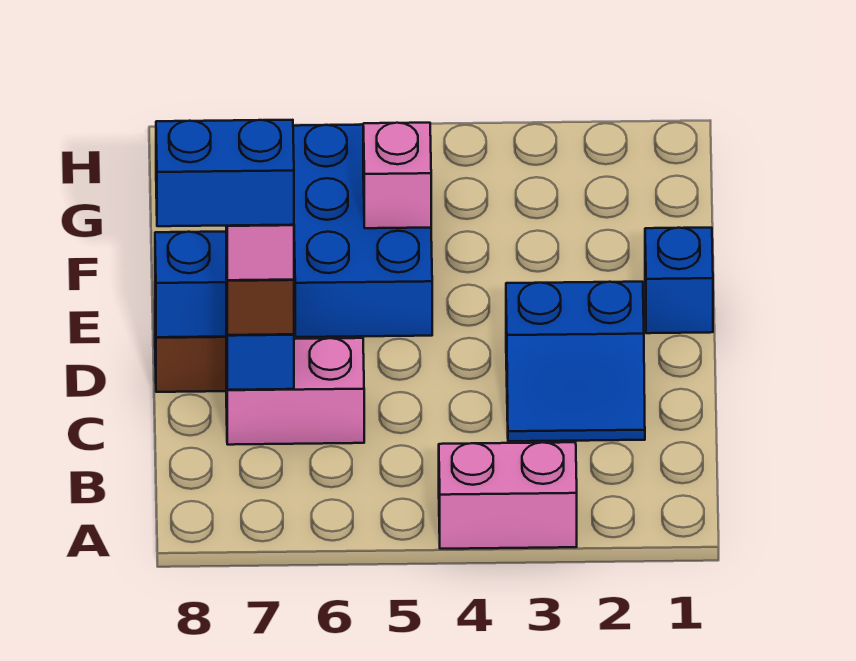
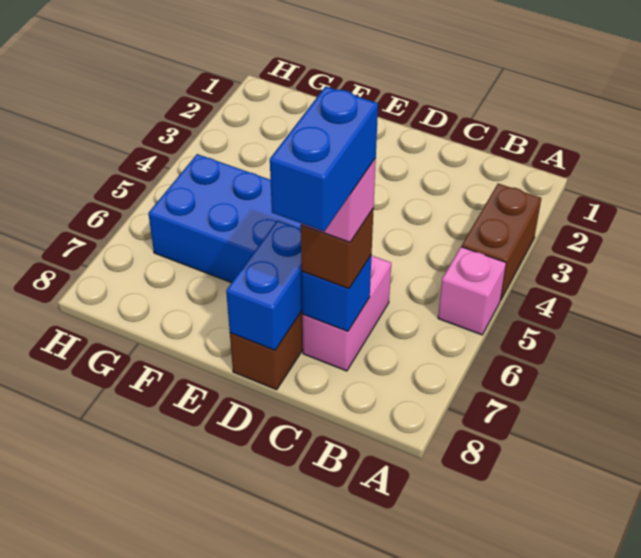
pink 1x2 brick [439,442,577,549] -> brown 1x2 brick [462,184,541,301]
blue 2x2 slope [506,282,645,441] -> none
blue 1x1 brick [645,228,713,333] -> none
pink 1x1 brick [363,123,431,228] -> pink 1x1 brick moved to [438,247,506,335]

